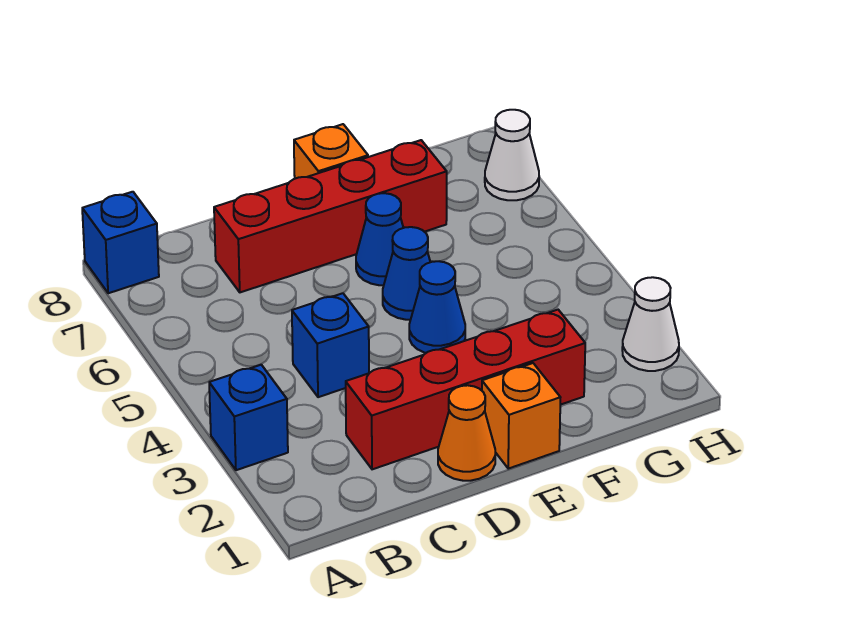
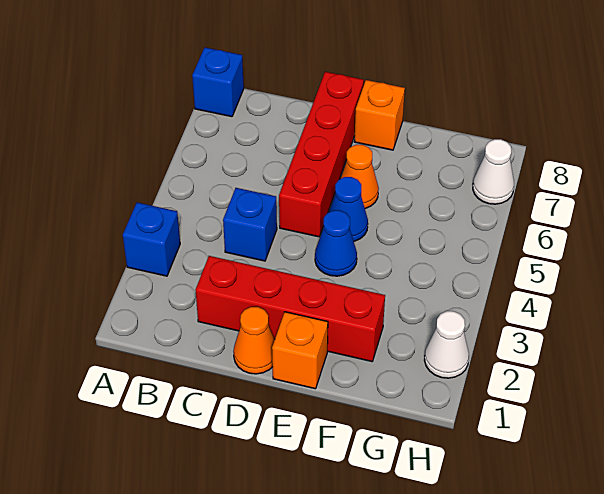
red 1x4 brick [214,140,447,292] -> red 1x4 brick turned to [279,72,364,237]
blue 1x1 cone [356,193,403,285] -> orange 1x1 cone [340,145,379,209]

